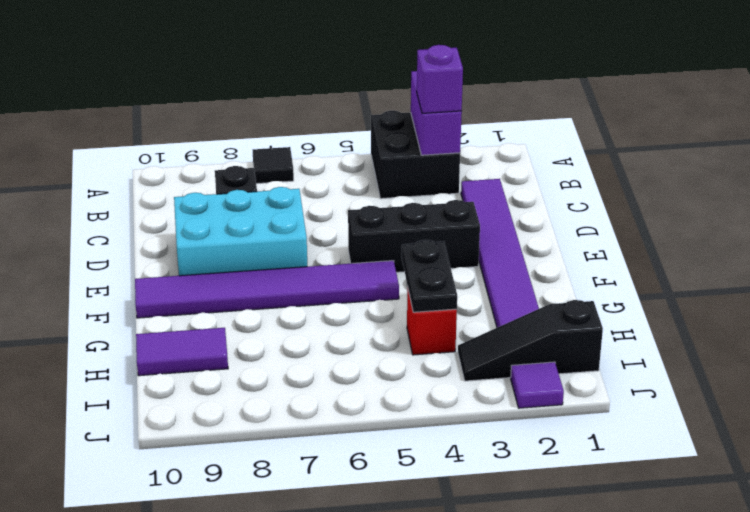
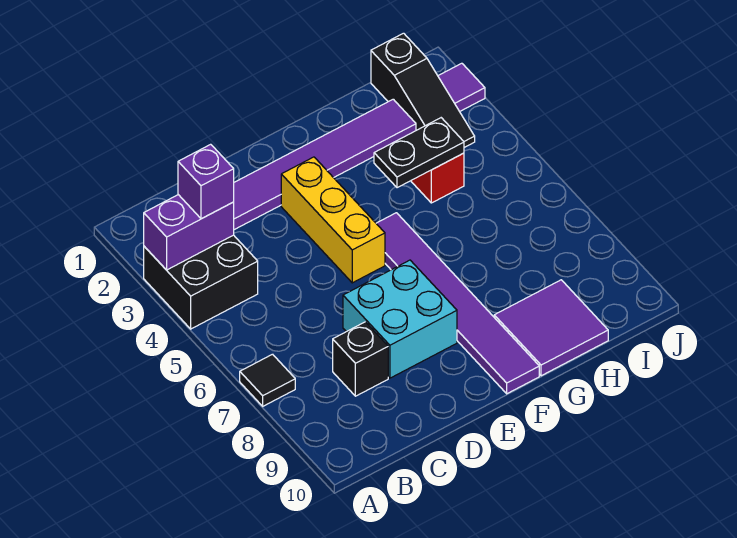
cyan 2x3 brick [174,187,307,276] -> cyan 2x2 brick [343,260,457,378]
black 1x3 brick [348,200,480,272] -> yellow 1x3 brick [281,157,385,283]
purple 1x2 tile [136,328,228,376] -> purple 2x2 tile [494,280,608,376]

